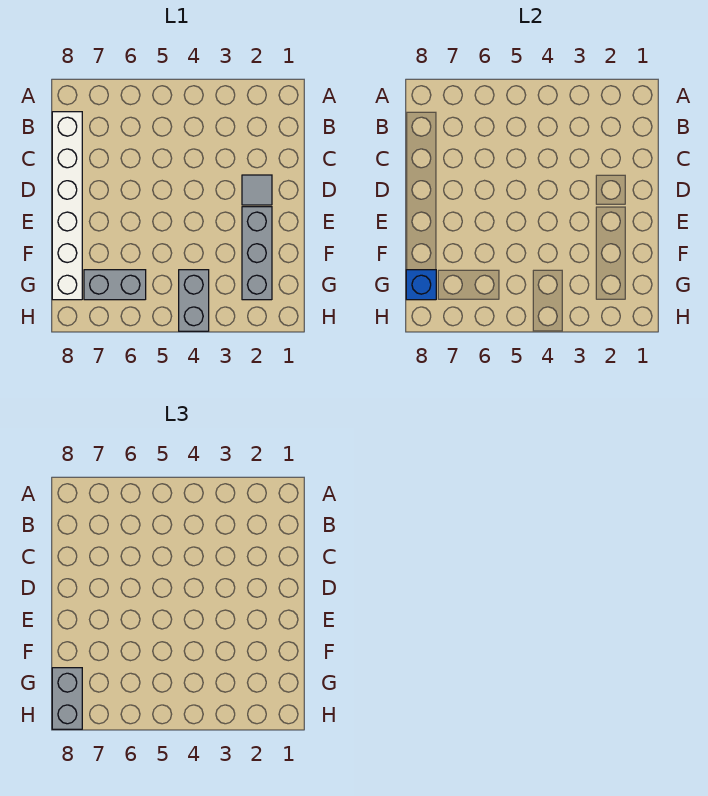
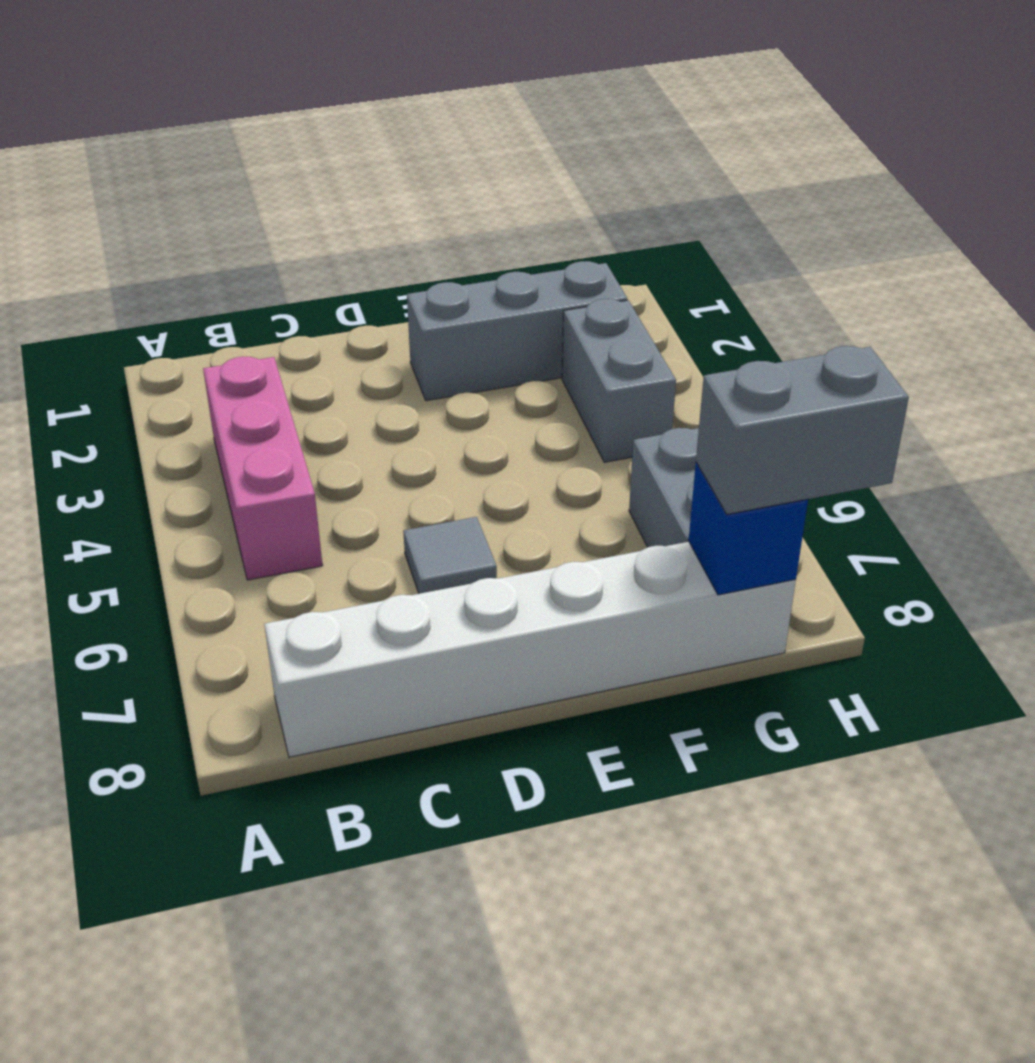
none -> pink 1x3 brick [203,357,322,580]
grey 1x1 tile [242,175,272,205] -> grey 1x1 tile moved to [403,517,497,594]
grey 1x2 brick [179,270,209,331] -> grey 1x2 brick turned to [562,299,676,462]

